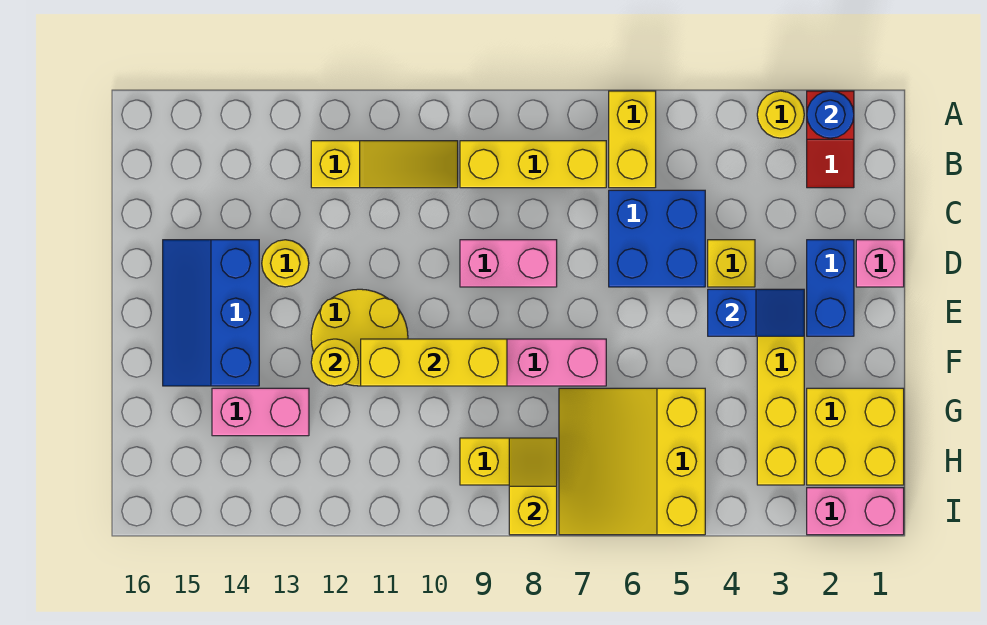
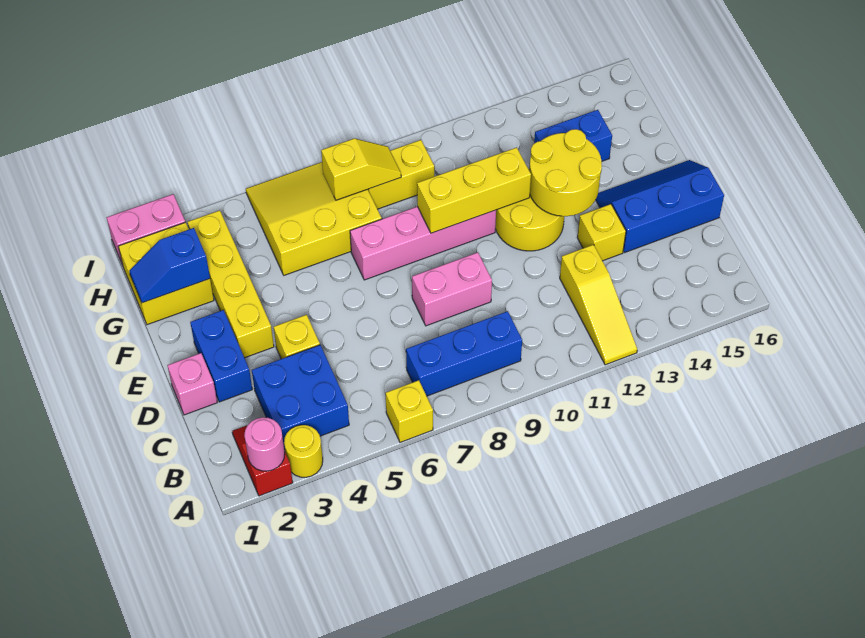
blue 1x1 round brick [807,91,854,138] -> pink 1x1 round brick [244,417,285,471]
yellow 1x2 brick [609,91,656,188] -> yellow 1x1 brick [386,380,433,442]
yellow 1x3 brick [460,141,606,188] -> blue 1x3 brick [406,311,522,396]
yellow 1x3 slope [311,141,458,188] -> yellow 1x3 slope turned to [560,245,637,365]
blue 2x2 brick [609,190,705,287] -> blue 2x2 brick moved to [252,345,349,450]
yellow 1x1 round brick [262,240,309,287] -> yellow 1x1 brick [577,204,626,261]
blue 2x3 slope [163,240,259,386] -> blue 2x3 slope turned to [596,160,724,253]
blue 1x2 slope [708,289,804,336] -> blue 1x2 slope moved to [129,228,210,303]
yellow 1x1 round brick [311,339,358,386] -> yellow 2x2 round brick [529,129,602,216]
yellow 3x3 slope [559,388,705,535] -> yellow 3x3 slope turned to [246,162,382,275]
pink 1x2 brick [212,388,309,436] -> blue 1x2 brick [534,110,612,161]
yellow 1x2 slope [509,438,557,535] -> yellow 1x2 slope turned to [321,138,401,200]

